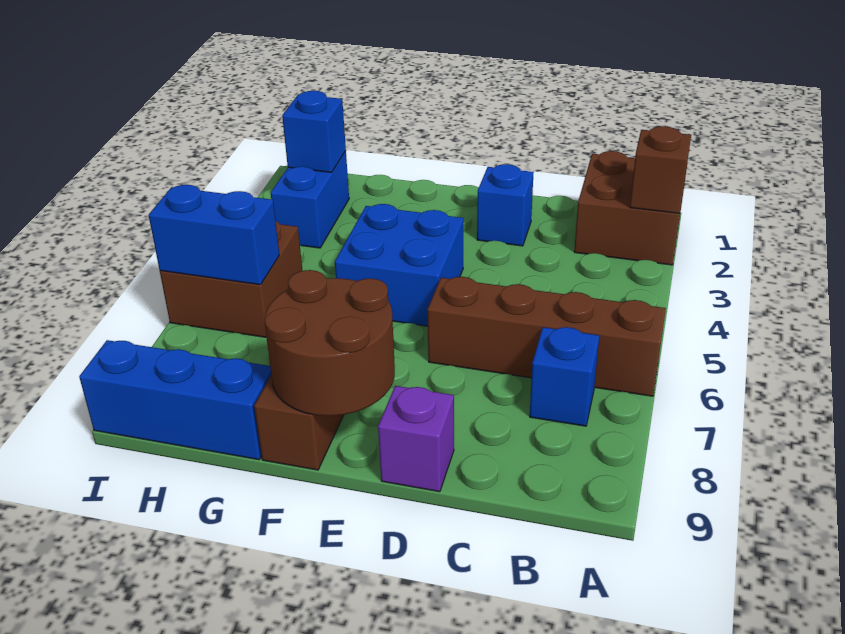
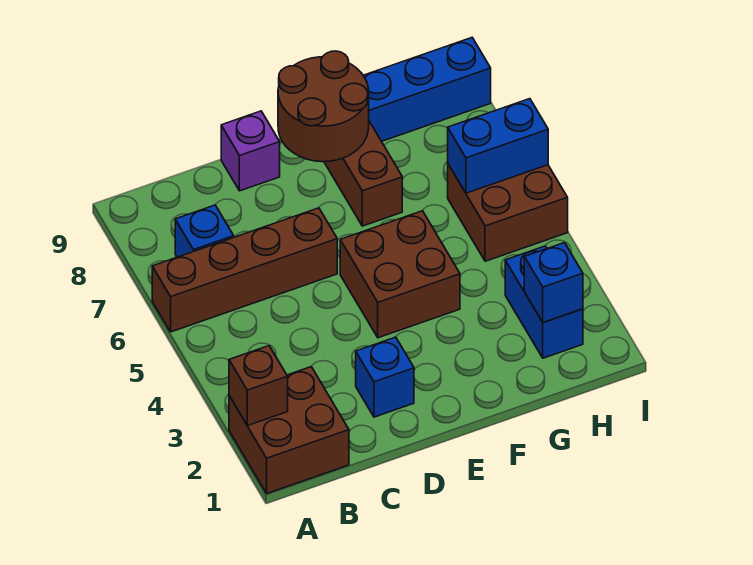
blue 2x2 brick [335,204,463,326] -> brown 2x2 brick [340,211,460,338]

